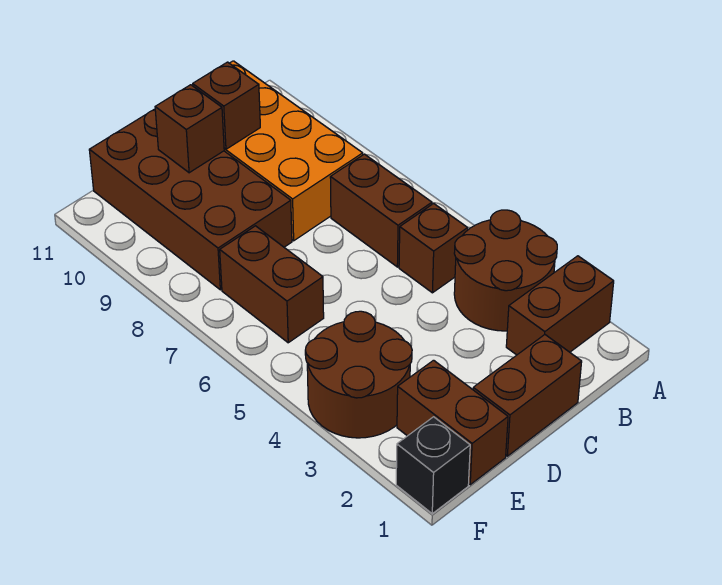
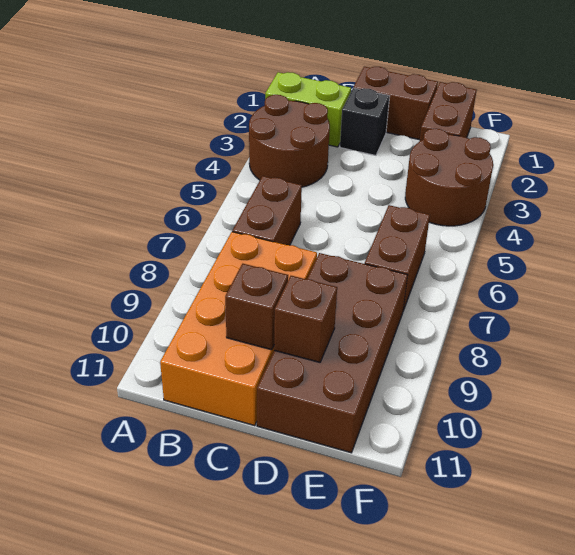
brown 1x2 brick [506,256,614,355] -> lime 1x2 brick [265,72,351,147]
brown 1x1 brick [399,204,468,293] -> none
black 1x1 brick [396,417,470,514] -> black 1x1 brick moved to [340,88,390,155]

